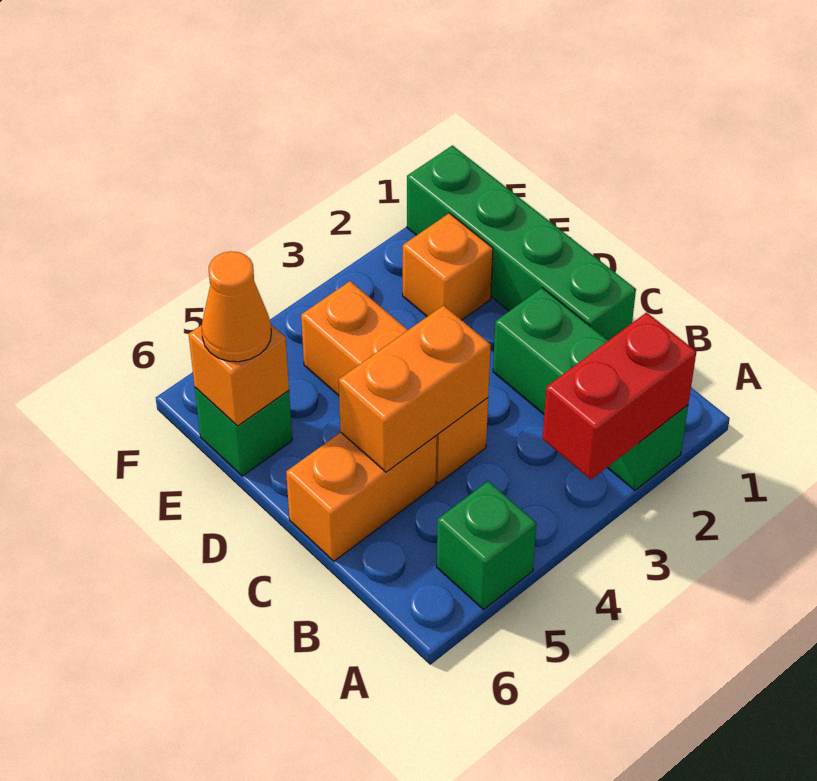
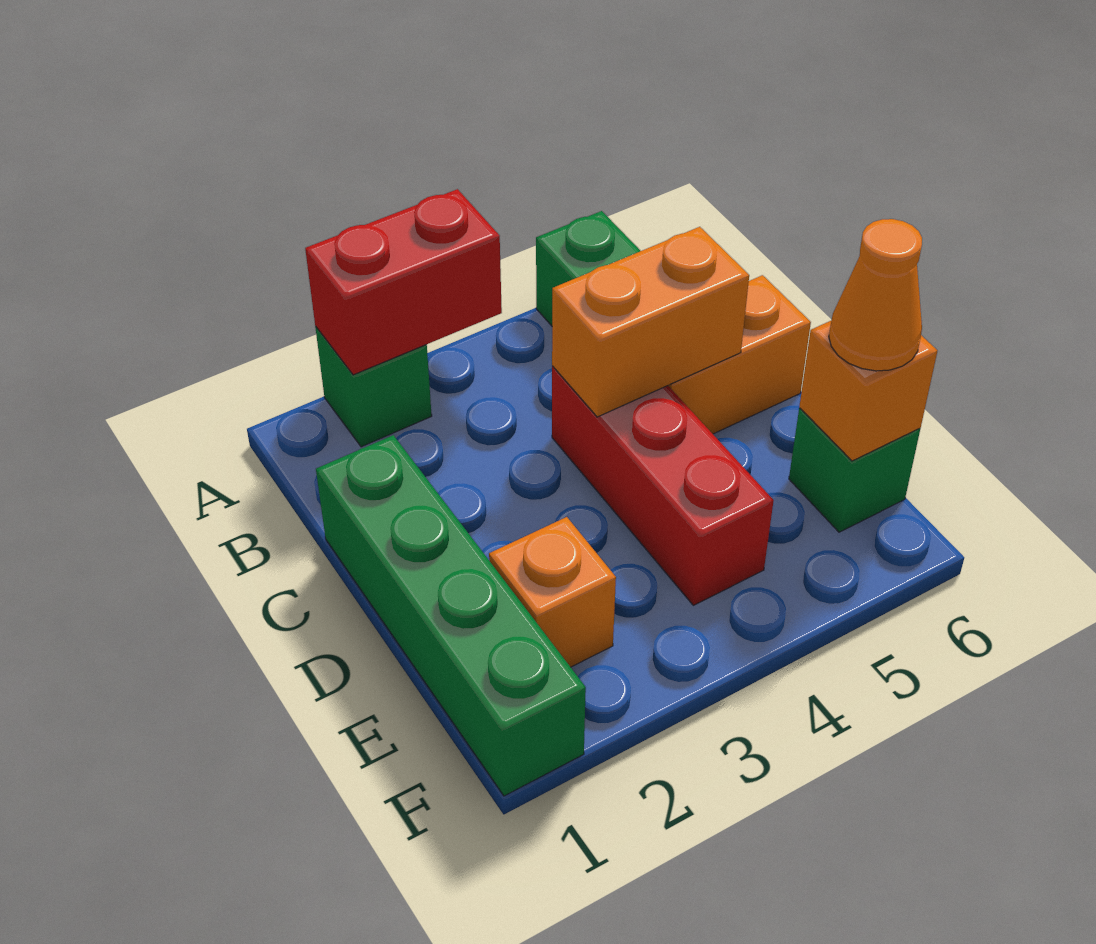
green 1x3 brick [493,288,688,490] -> green 1x1 brick [315,327,432,447]
orange 1x3 brick [301,281,488,483] -> red 1x3 brick [552,366,774,605]

